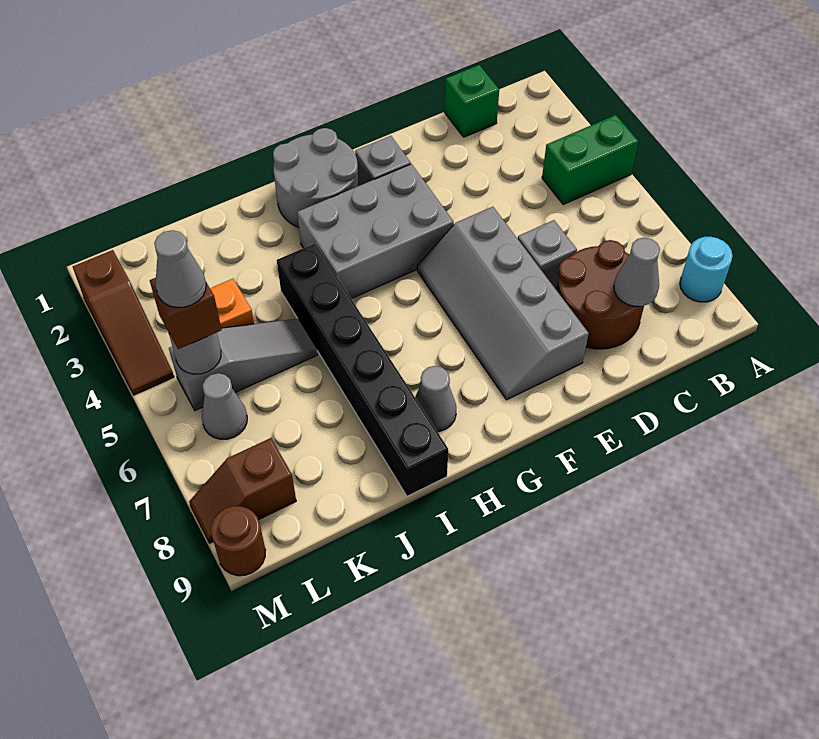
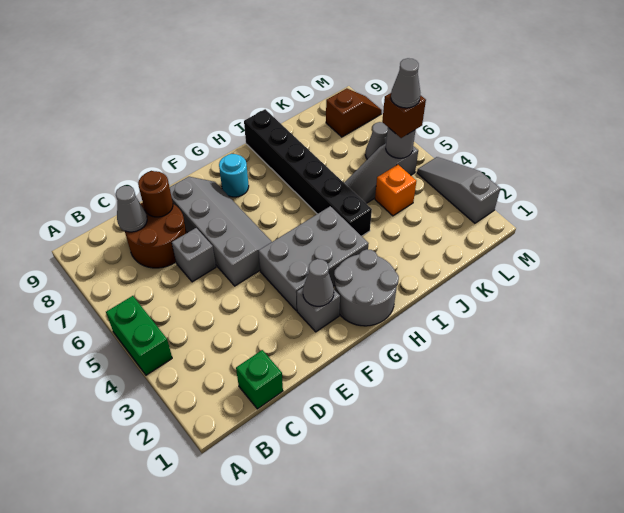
green 1x2 brick [542,115,638,204] -> green 1x2 brick turned to [106,296,172,375]
cyan 1x1 round brick [680,237,733,302] -> cyan 1x1 round brick moved to [219,154,249,197]
grey 1x1 cone [415,366,456,432] -> grey 1x1 cone moved to [303,259,334,306]
brown 1x3 slope [73,250,174,395] -> grey 1x3 slope [417,157,500,223]
brown 1x1 round brick [211,506,266,576] -> brown 1x1 round brick moved to [138,171,173,217]

